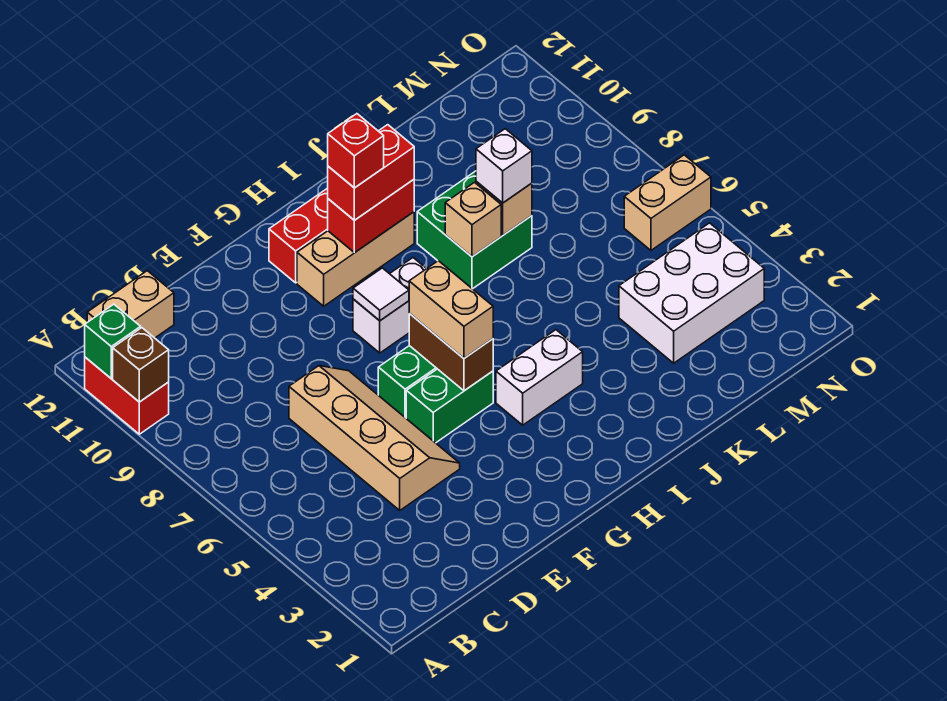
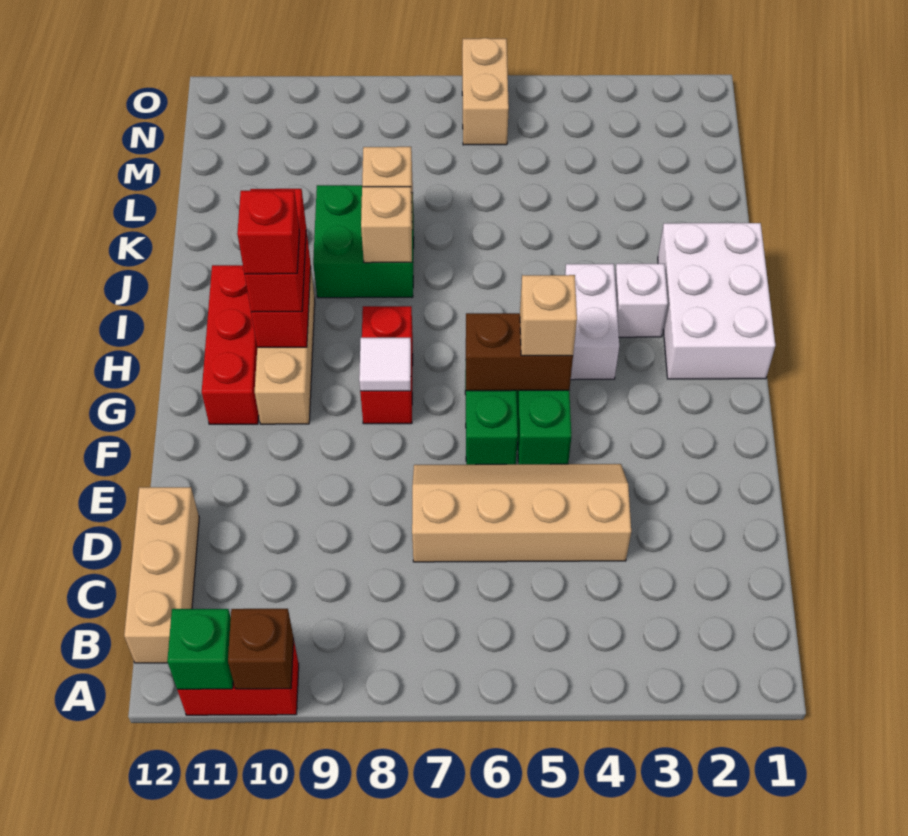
tan 1x2 brick [87,271,174,338] -> tan 1x3 brick [124,487,199,663]
tan 1x2 brick [409,261,493,358] -> tan 1x1 brick [520,275,577,356]
white 1x2 brick [353,258,426,353] -> red 1x2 brick [360,306,413,424]
white 1x1 brick [476,129,532,203] -> white 1x1 brick moved to [615,264,668,337]
white 2x3 brick [619,223,764,363] -> white 2x3 brick moved to [658,223,775,379]

